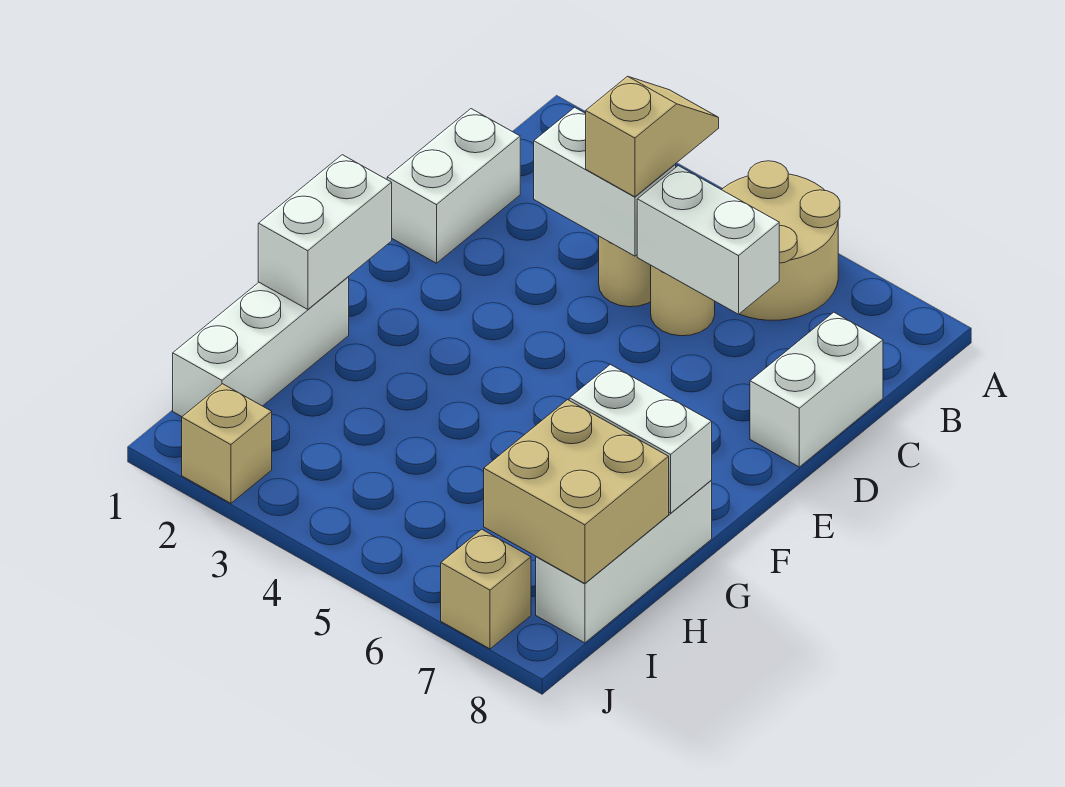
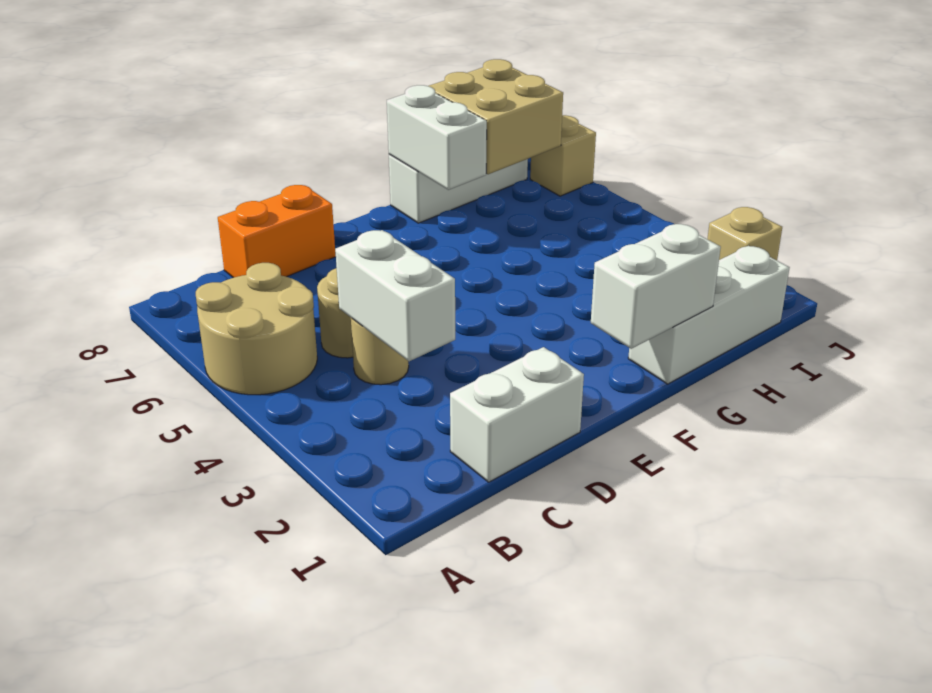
tan 1x2 slope [586,76,719,197] -> none
white 1x2 brick [637,166,779,314] -> none
white 1x2 brick [750,312,883,467] -> orange 1x2 brick [218,185,336,278]

